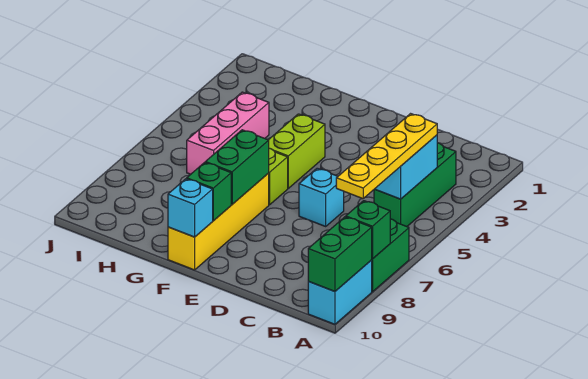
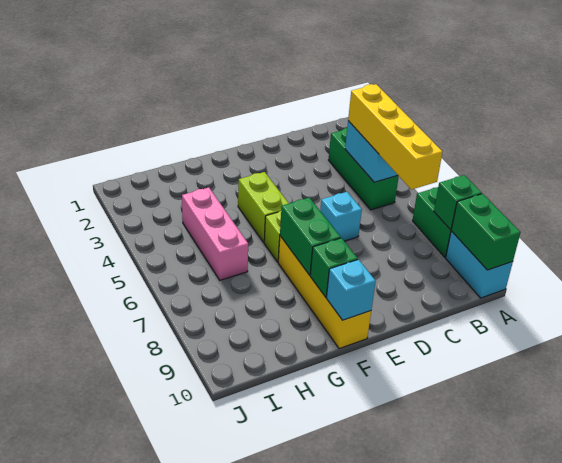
yellow 1x4 plate [336,114,437,199] -> yellow 1x4 brick [348,84,442,189]

